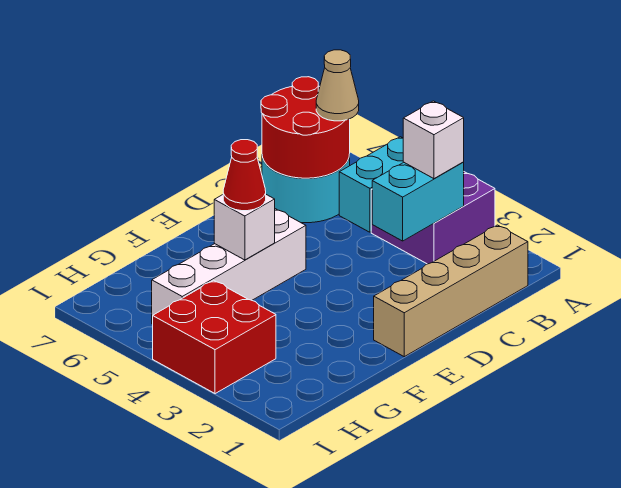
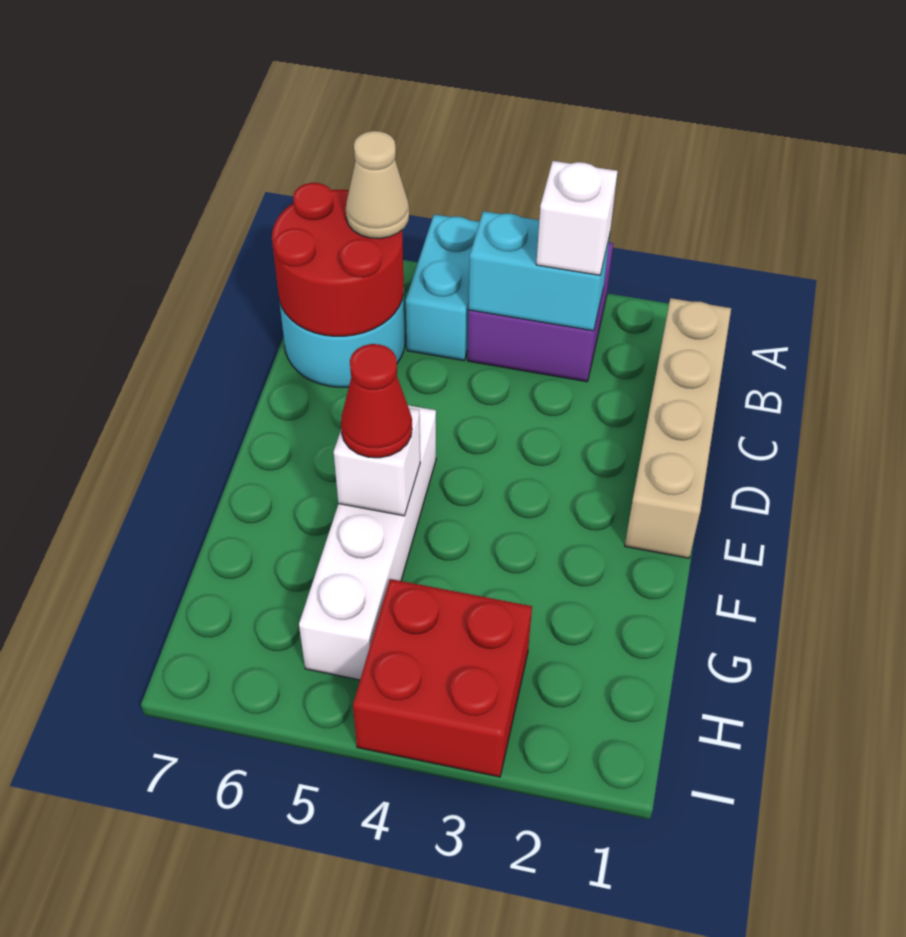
cyan 1x2 brick [372,162,464,241] -> cyan 1x2 brick turned to [469,211,610,331]

